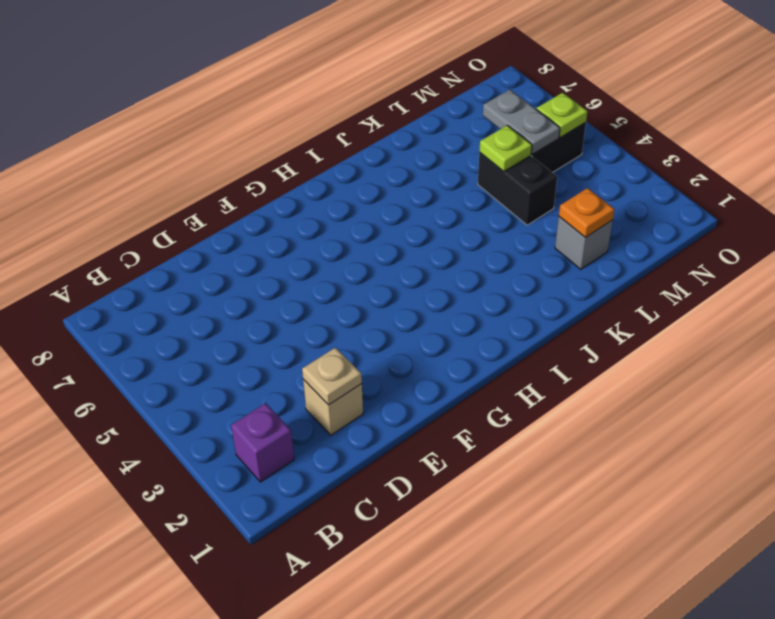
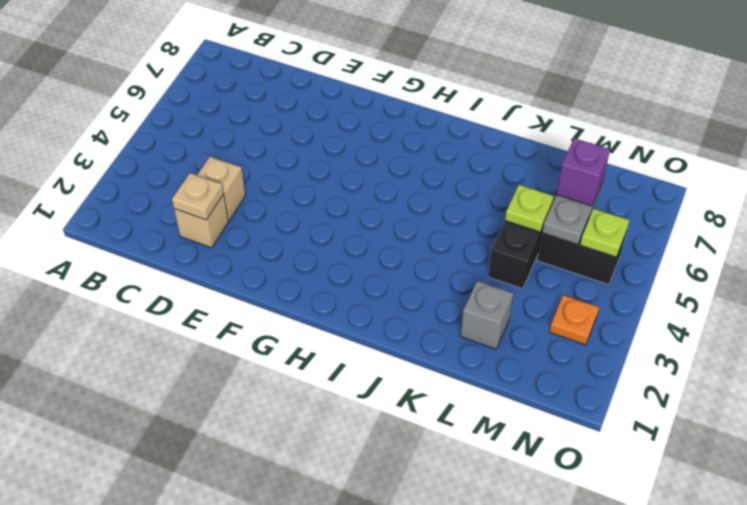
purple 1x1 brick [231,403,294,482] -> purple 1x1 brick moved to [556,138,610,206]
none -> tan 1x1 brick [197,157,245,220]
orange 1x1 plate [559,188,614,238] -> orange 1x1 plate moved to [550,295,599,345]

